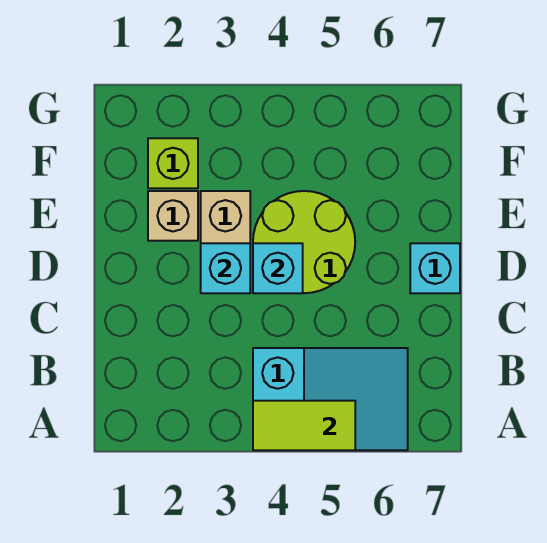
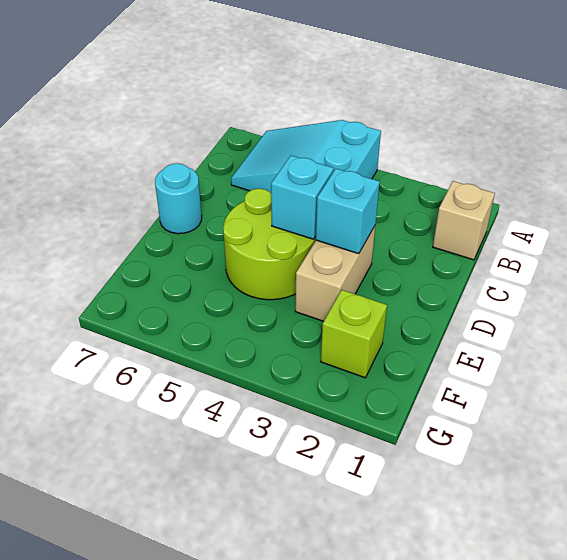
lime 1x2 tile [253,401,355,450] -> none
cyan 1x1 brick [410,243,460,293] -> cyan 1x1 round brick [155,163,202,234]
tan 1x1 brick [148,191,198,241] -> tan 1x1 brick moved to [433,181,495,260]

